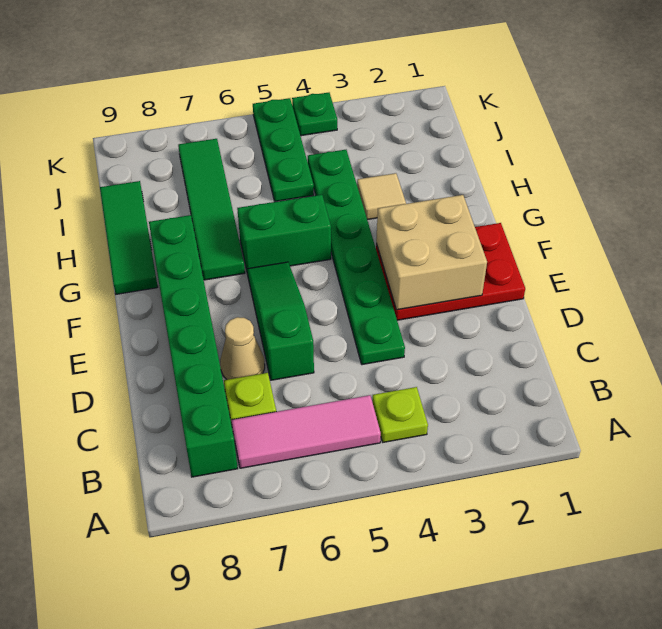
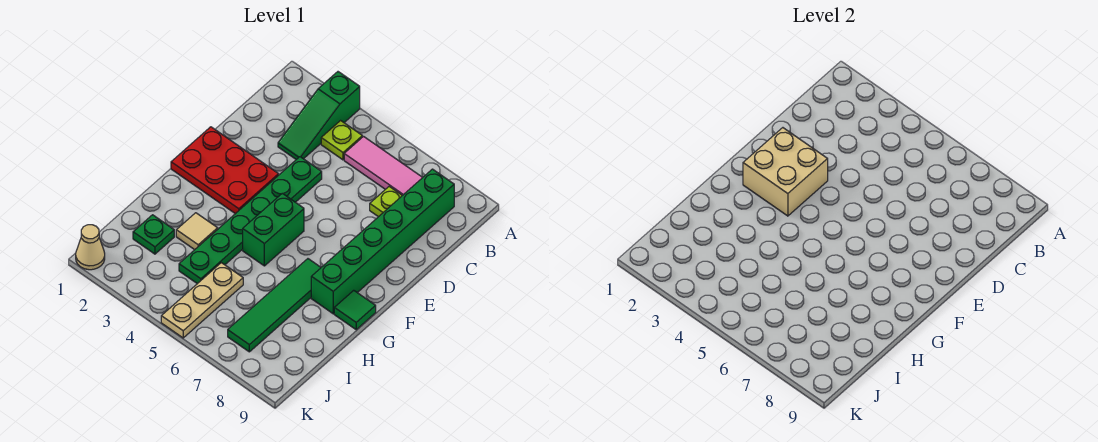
green 1x3 slope [247,262,314,380] -> green 1x3 slope moved to [278,72,360,159]
tan 1x1 cone [220,317,265,380] -> tan 1x1 cone moved to [76,225,105,270]
green 1x2 brick [237,195,331,270] -> green 1x2 brick turned to [243,193,304,266]
green 1x3 tile [100,181,158,294] -> green 1x1 tile [334,290,376,330]
green 1x3 plate [253,98,314,202] -> tan 1x3 plate [161,263,243,338]
green 1x1 plate [292,93,337,136] -> green 1x1 plate moved to [133,215,174,254]

